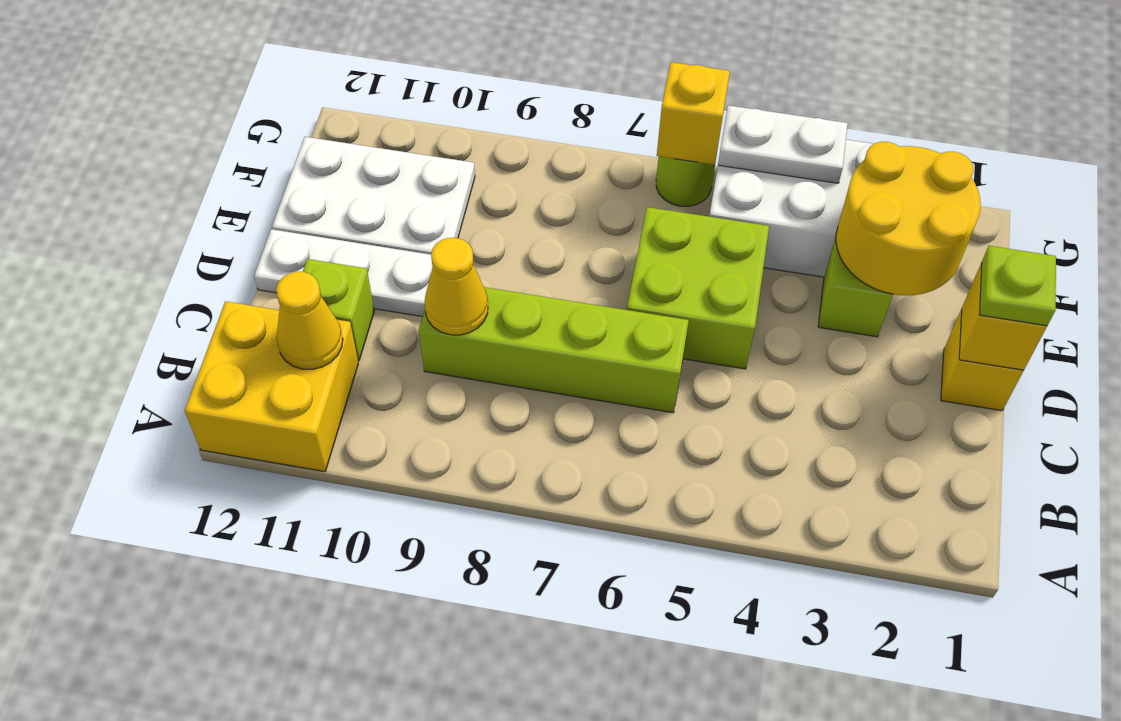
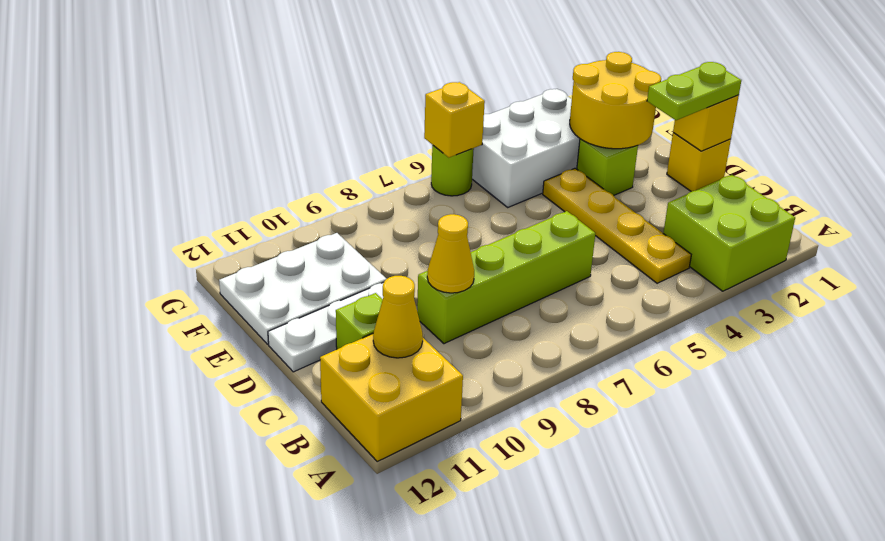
none -> yellow 1x4 plate [543,168,691,283]
lime 1x1 plate [979,246,1056,326] -> lime 1x2 plate [647,62,741,120]
lime 2x2 brick [627,207,769,369] -> lime 2x2 brick moved to [663,175,795,291]
white 1x2 plate [718,105,848,183] -> none

